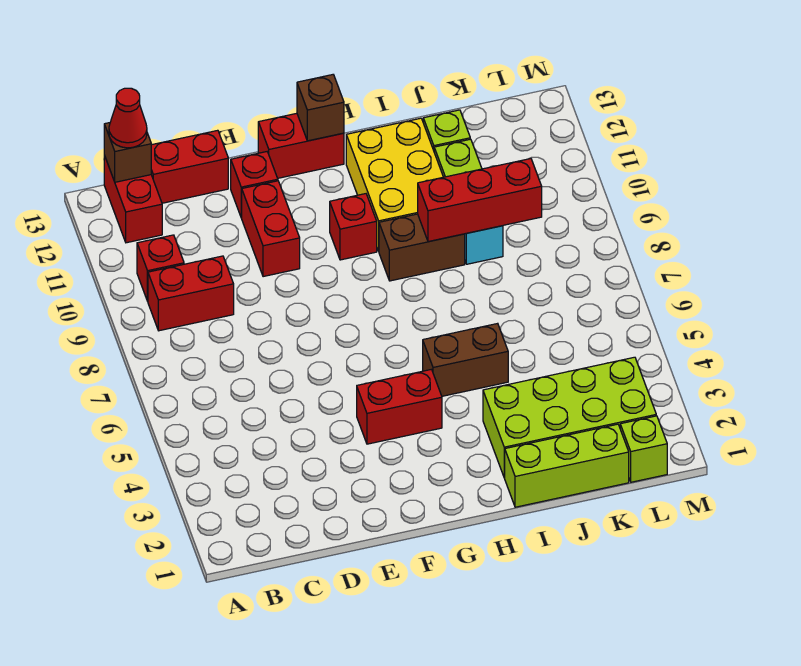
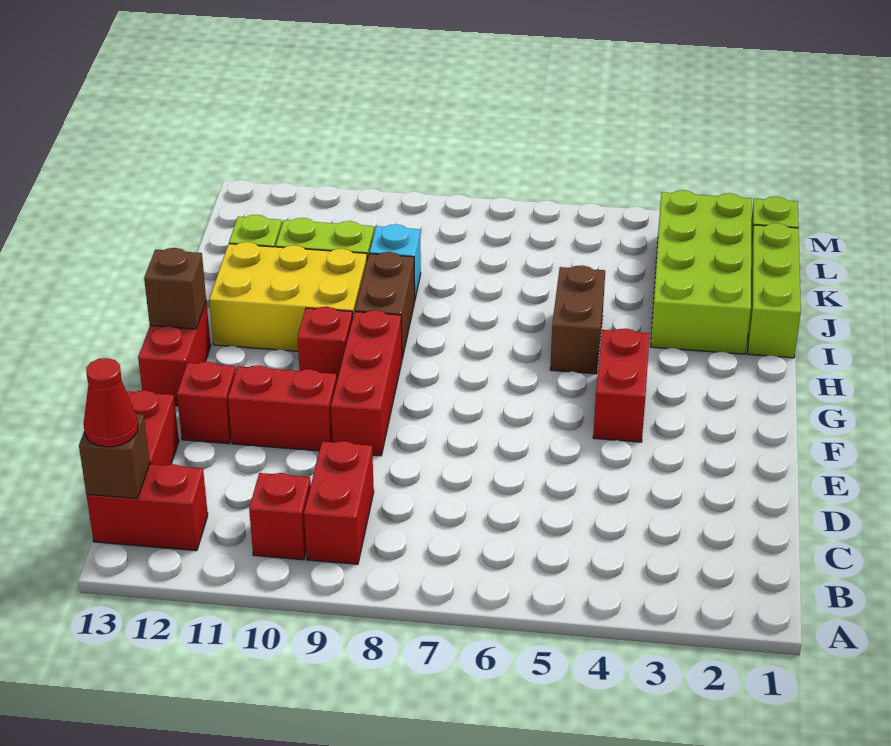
red 1x3 brick [418,159,542,242] -> red 1x3 brick moved to [331,310,402,456]

